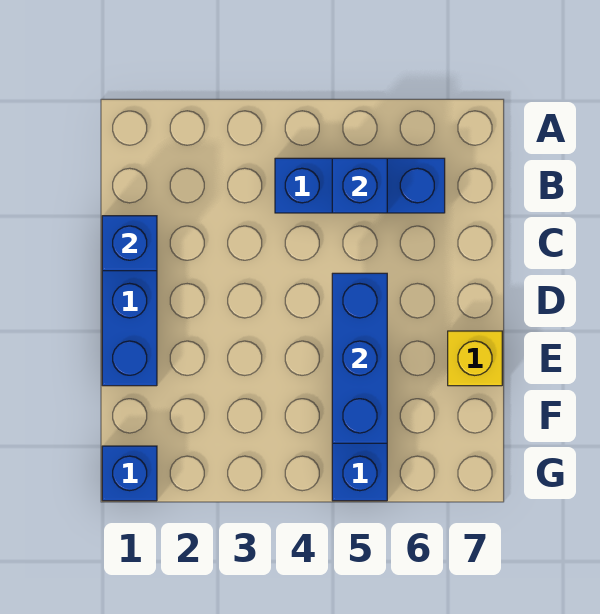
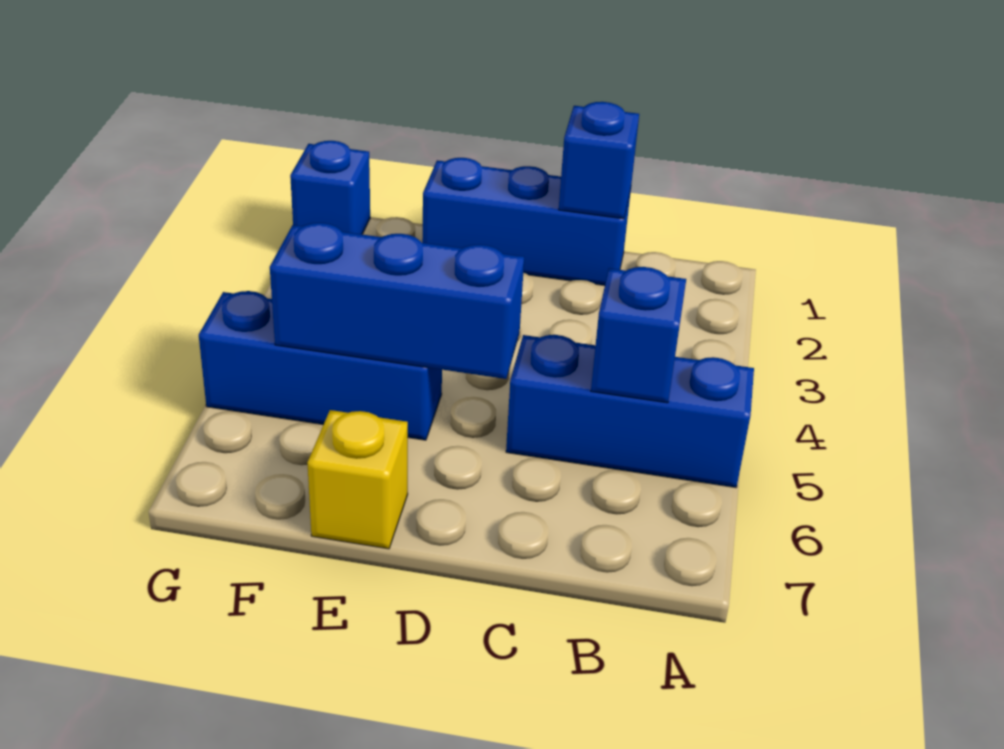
blue 1x3 brick [275,158,445,213] -> blue 1x3 brick turned to [506,335,754,488]

